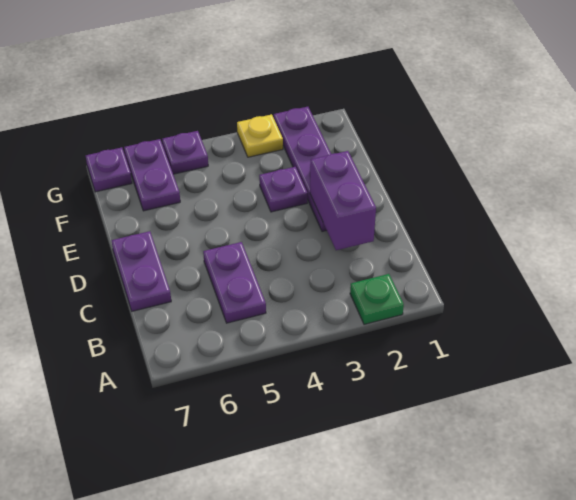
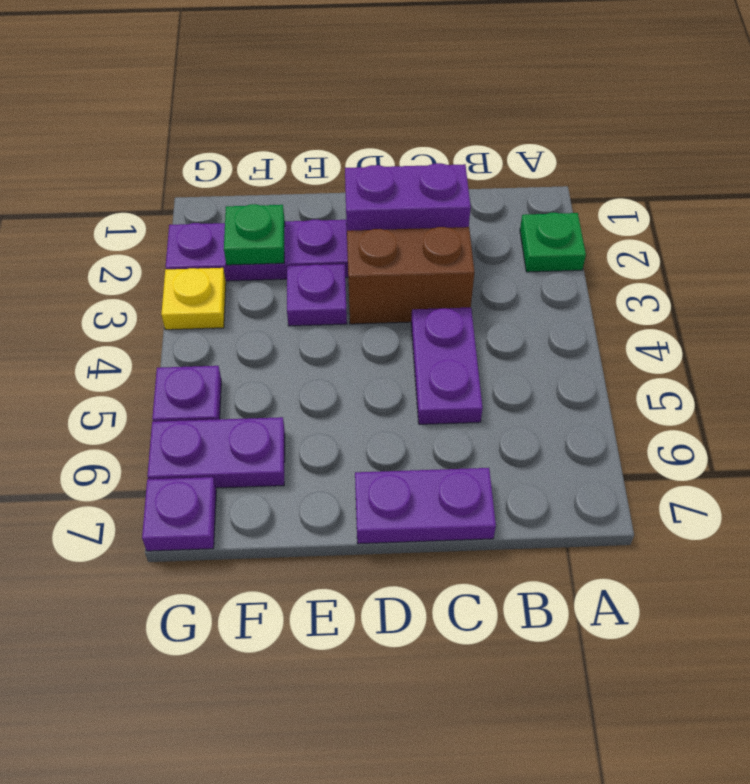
purple 1x2 plate [203,242,266,323] -> purple 1x2 plate turned to [411,308,483,424]
none -> brown 1x2 brick [347,227,474,324]
none -> green 1x1 plate [224,204,285,265]

